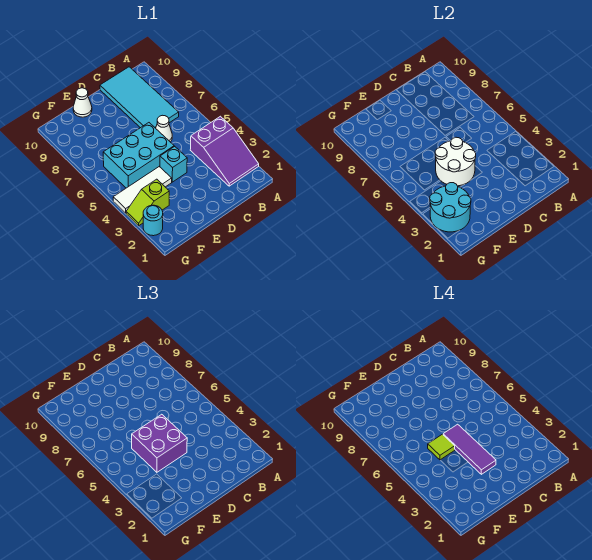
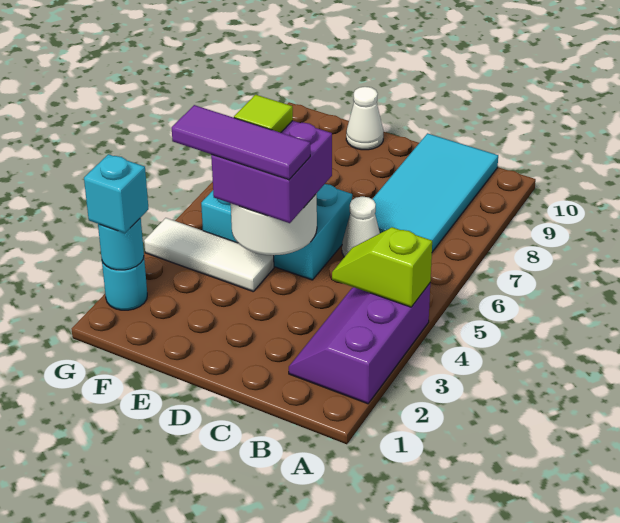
purple 2x3 slope [190,116,259,186] -> purple 2x3 slope turned to [289,283,430,404]
purple 1x3 tile [443,424,496,474] -> purple 1x3 tile turned to [172,105,310,180]
cyan 1x1 brick [160,146,187,182] -> cyan 1x1 brick moved to [84,154,149,233]
cyan 2x2 round brick [430,183,471,232] -> cyan 1x1 round brick [98,218,144,270]
lime 1x2 slope [126,179,169,226] -> lime 1x2 slope moved to [332,227,432,307]

